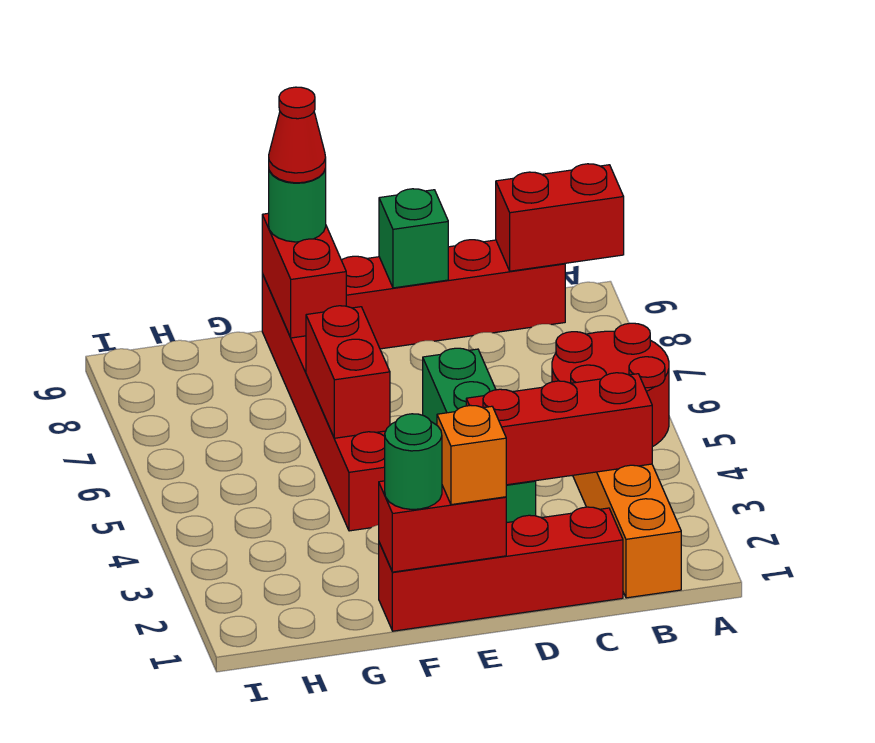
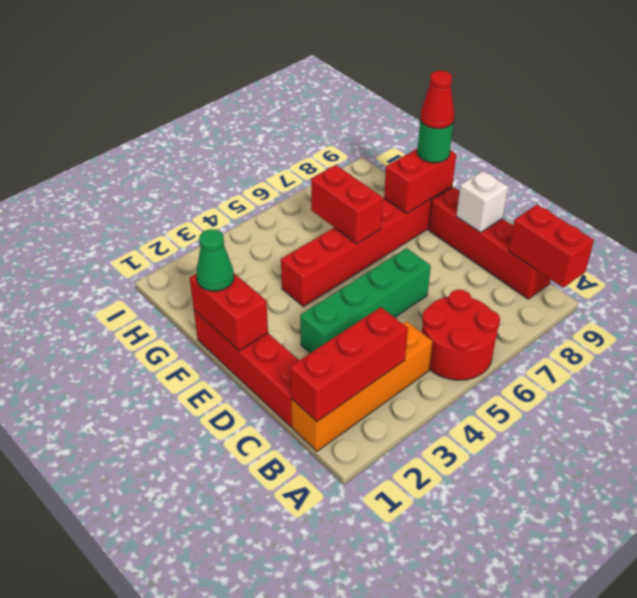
red 1x3 brick [466,373,652,485] -> red 1x3 brick turned to [290,307,408,422]
green 1x1 brick [379,189,448,288] -> white 1x1 brick [456,171,508,233]
orange 1x1 brick [437,405,506,505] -> none
green 1x1 round brick [385,414,442,509] -> green 1x1 cone [196,229,234,291]
red 1x2 brick [306,306,390,438] -> red 1x2 brick turned to [311,165,383,244]

